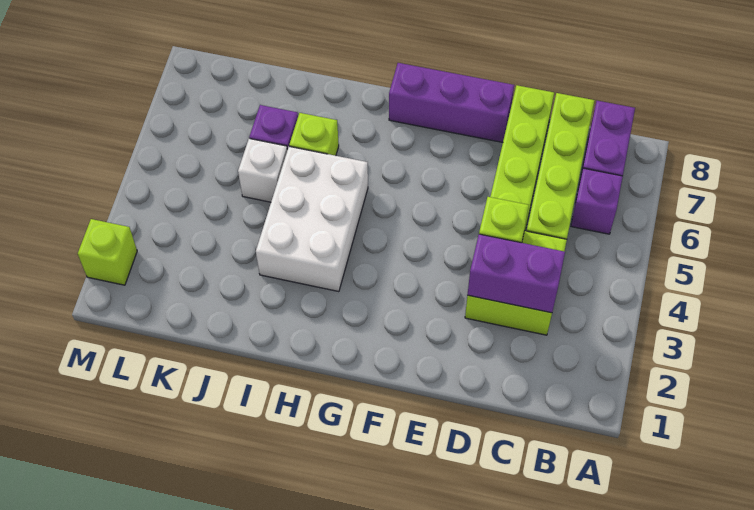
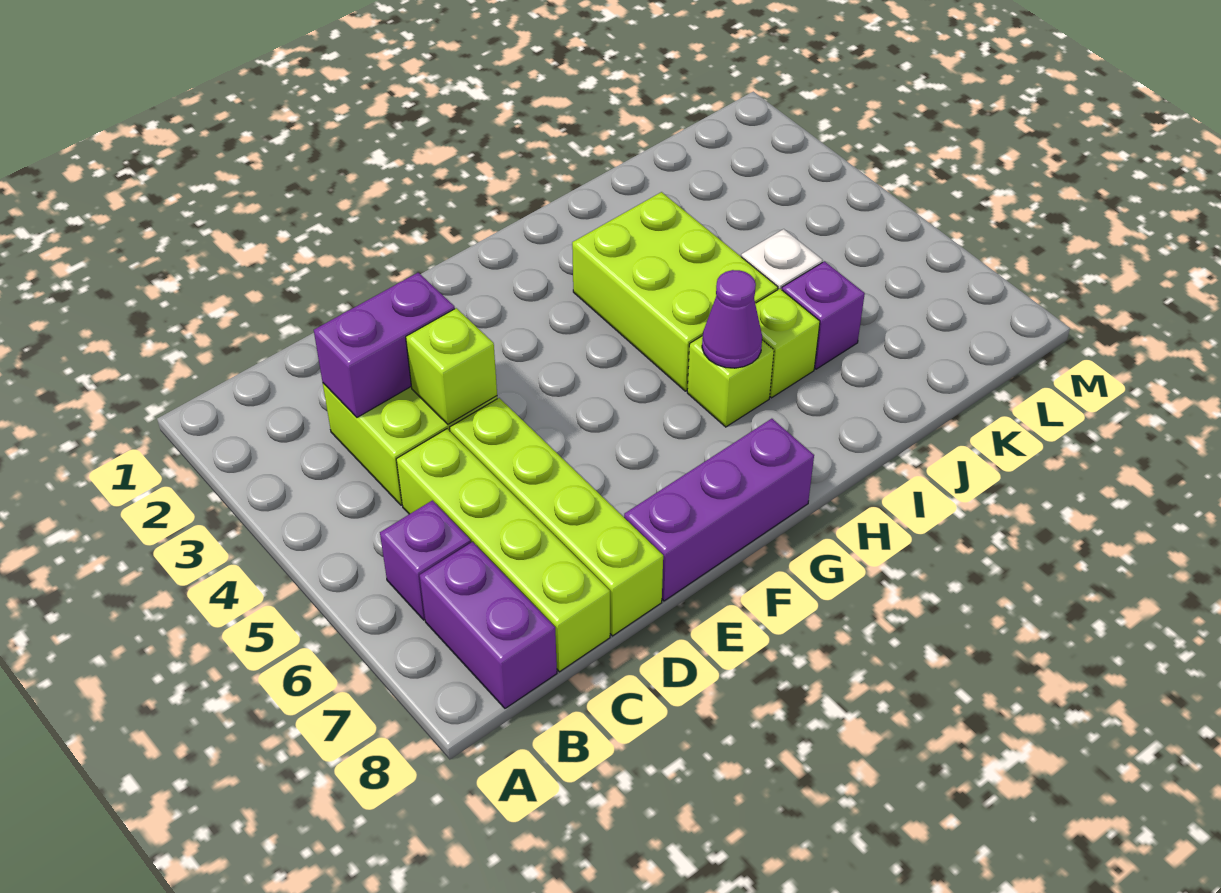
white 2x3 brick [256,146,368,292] -> lime 2x3 brick [572,192,778,391]
none -> purple 1x1 cone [702,270,762,368]
lime 1x1 brick [78,219,137,285] -> lime 1x1 brick moved to [687,336,774,427]

